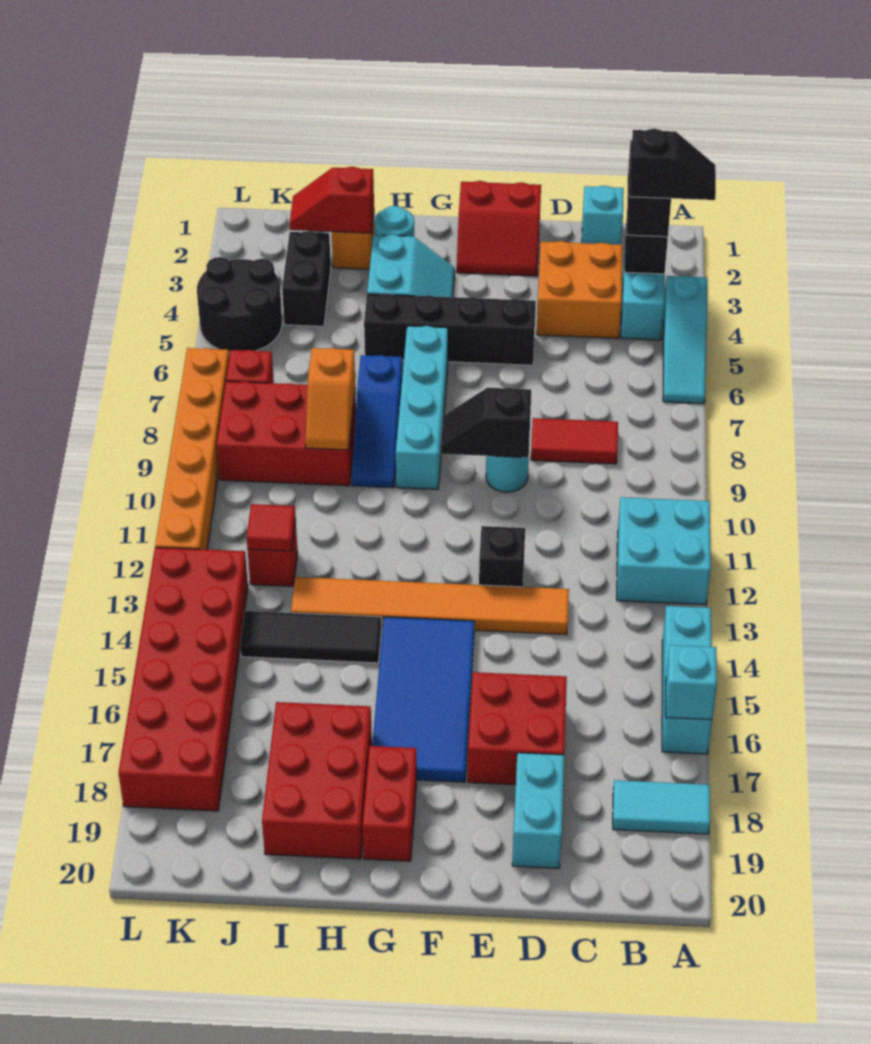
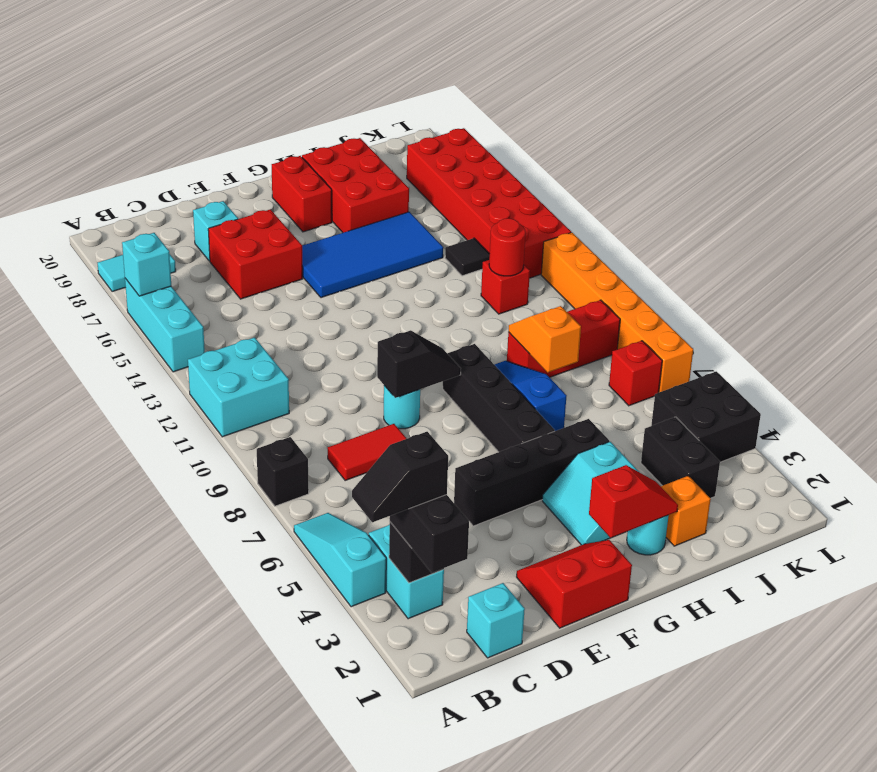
orange 2x2 brick [537,241,623,338] -> none
orange 1x6 tile [291,577,569,635] -> none
cyan 1x2 brick [512,753,564,868] -> cyan 1x1 brick [193,201,238,261]
black 1x1 brick [479,526,525,587] -> black 1x1 brick moved to [257,437,309,506]
blue 2x4 tile [372,617,474,782] -> blue 2x4 tile turned to [302,212,443,298]
cyan 1x4 brick [396,326,448,489] -> black 1x4 brick [443,344,555,452]
black 1x3 tile [240,611,382,663] -> black 1x1 tile [445,238,490,276]
red 1x2 slope [290,167,374,233] -> red 1x2 slope moved to [589,465,678,538]
red 2x3 brick [217,381,356,486] -> red 1x3 brick [507,300,620,377]
red 1x1 tile [247,504,296,551] -> red 1x1 round brick [489,218,526,276]
black 2x2 round brick [197,257,282,352] -> black 2x2 brick [651,371,761,462]

